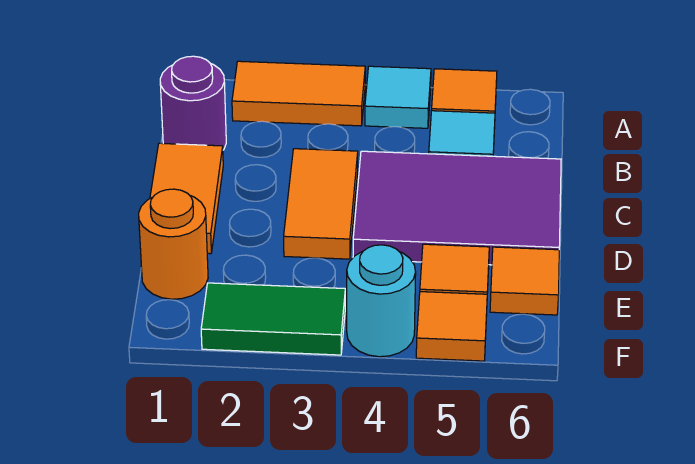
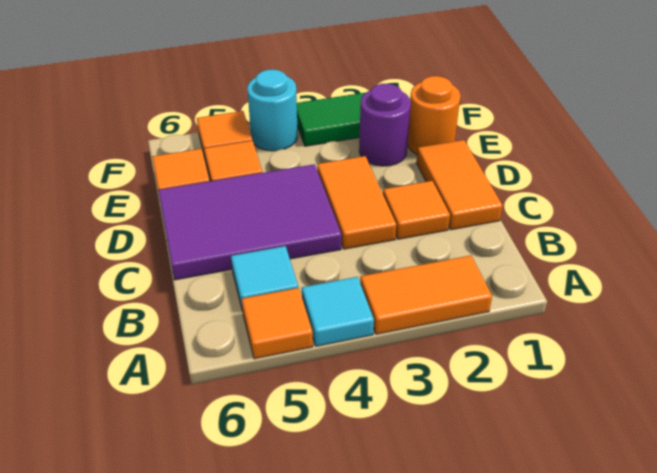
purple 1x1 round brick [160,56,226,150] -> purple 1x1 round brick moved to [359,84,411,166]
none -> orange 1x1 tile [383,181,450,239]

